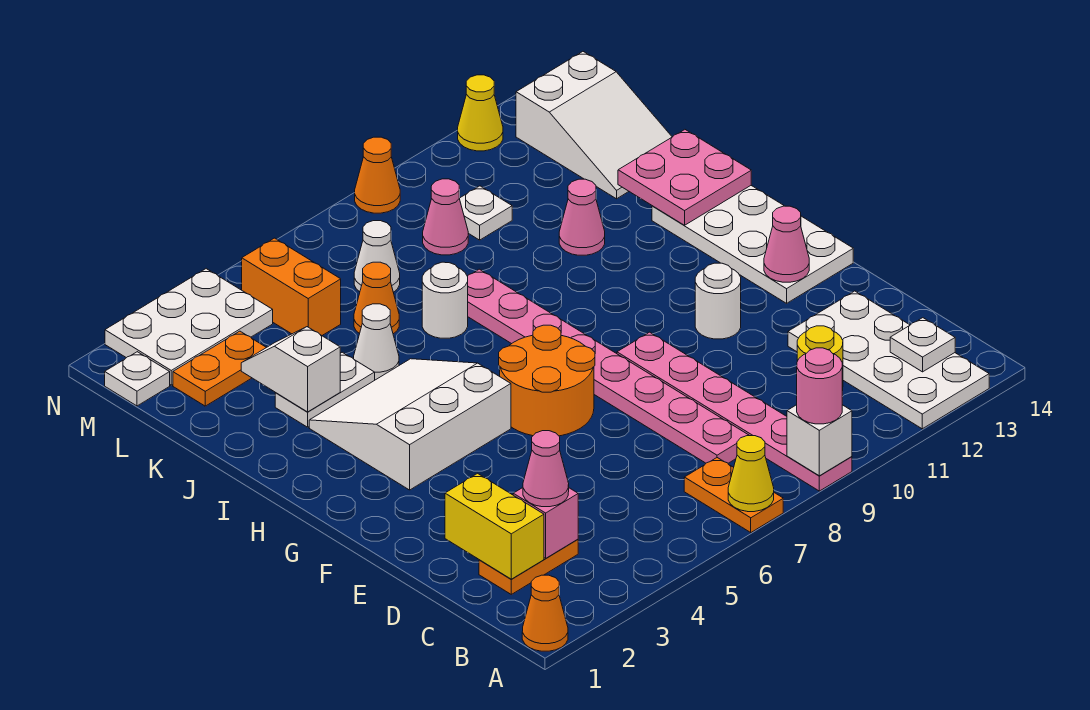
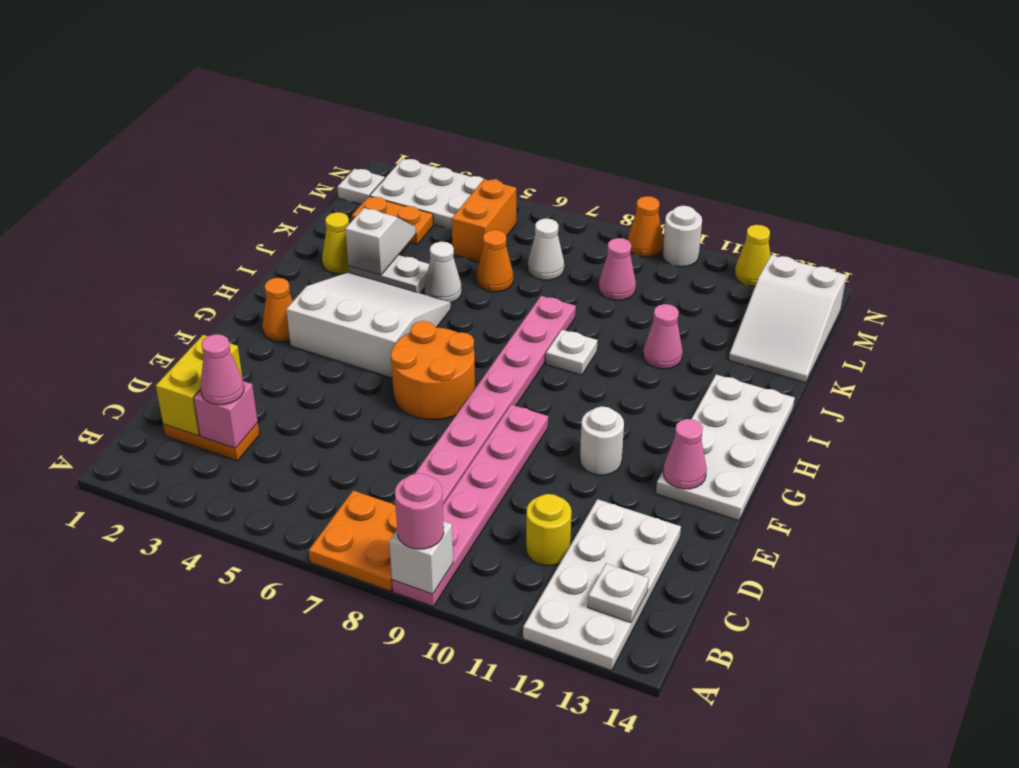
orange 1x1 cone [522,575,568,651] -> orange 1x1 cone moved to [262,278,293,342]
orange 1x2 plate [684,458,783,532] -> orange 2x2 plate [309,491,397,591]
yellow 1x1 cone [728,436,774,512] -> yellow 1x1 cone moved to [322,212,349,274]
pink 2x2 plate [618,130,751,225] -> none
white 1x1 round brick [422,262,468,338] -> white 1x1 round brick moved to [663,206,702,267]
white 1x1 plate [459,186,512,240] -> white 1x1 plate moved to [546,330,597,375]

